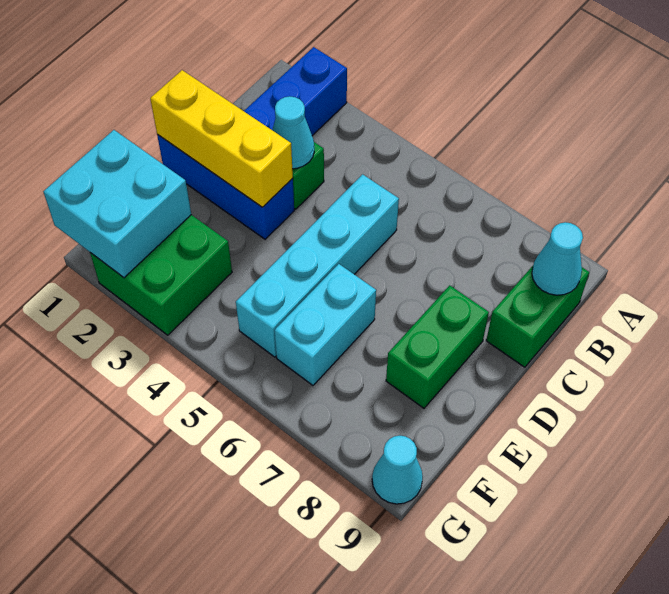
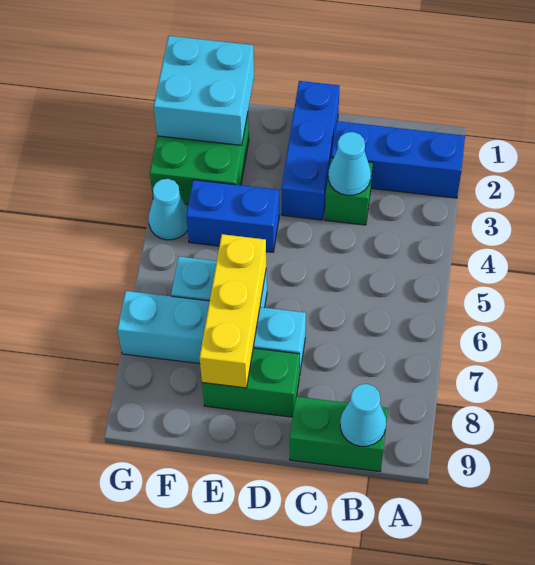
cyan 1x4 brick [236,174,399,357] -> cyan 1x4 brick moved to [118,291,306,376]
yellow 1x3 brick [150,70,293,207] -> yellow 1x3 brick moved to [200,234,266,388]
none -> blue 1x2 brick [186,180,279,252]
cyan 1x1 cone [372,436,423,504] -> cyan 1x1 cone moved to [149,179,188,240]

